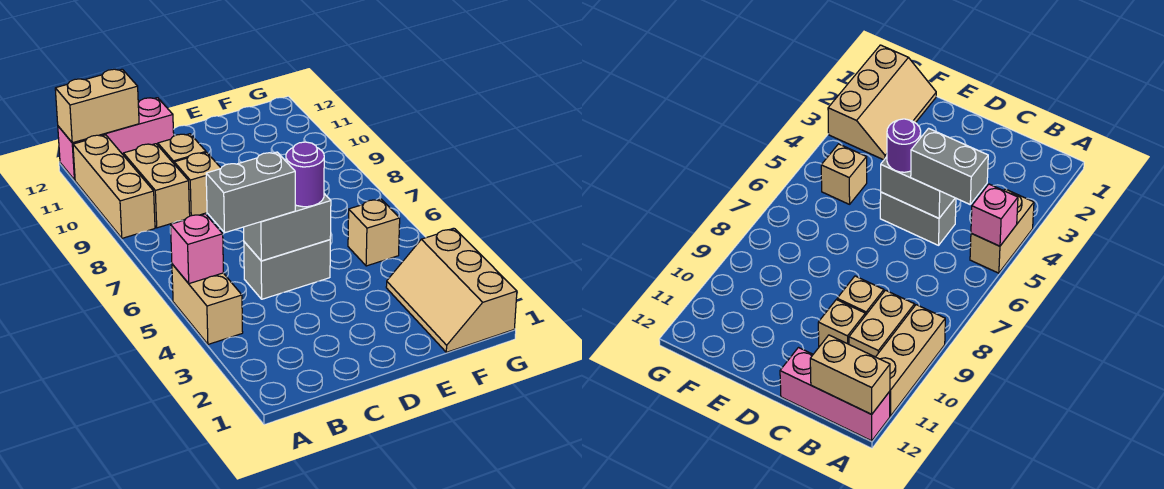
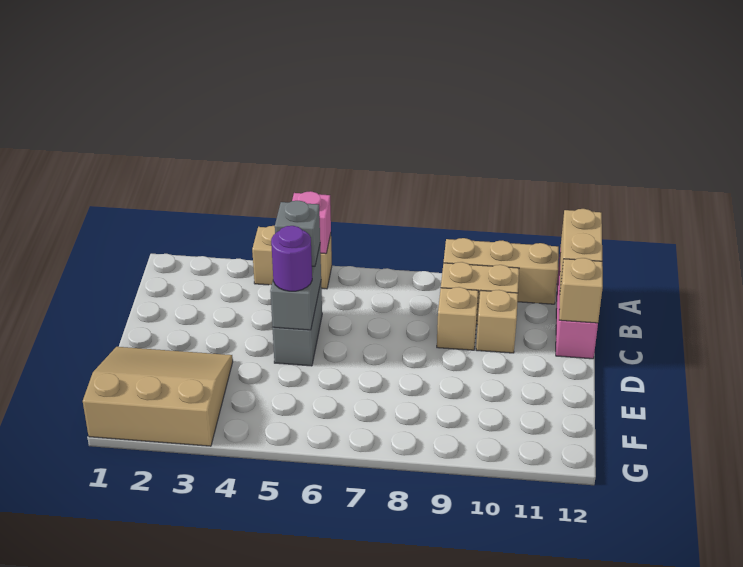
grey 1x2 brick [206,152,295,233] -> grey 1x1 brick [275,201,320,266]
tan 2x3 slope [386,229,517,352] -> tan 3x3 slope [83,347,233,446]
tan 1x1 brick [348,199,400,266] -> tan 1x1 brick moved to [559,258,603,323]

